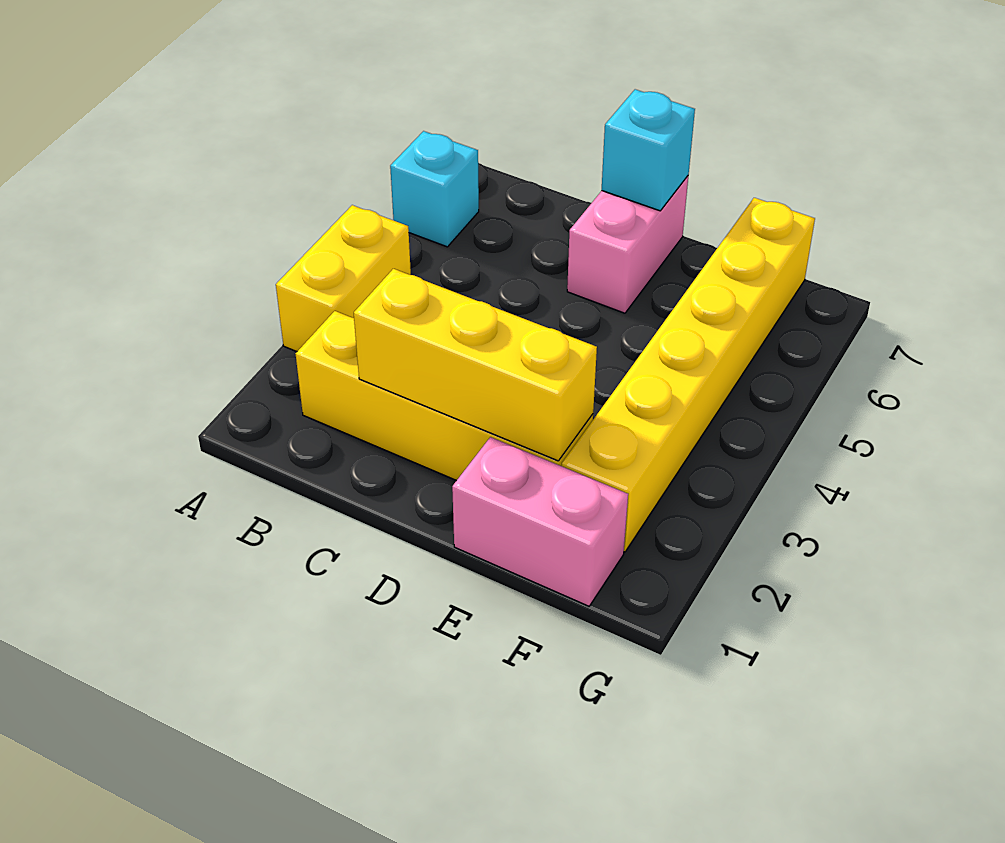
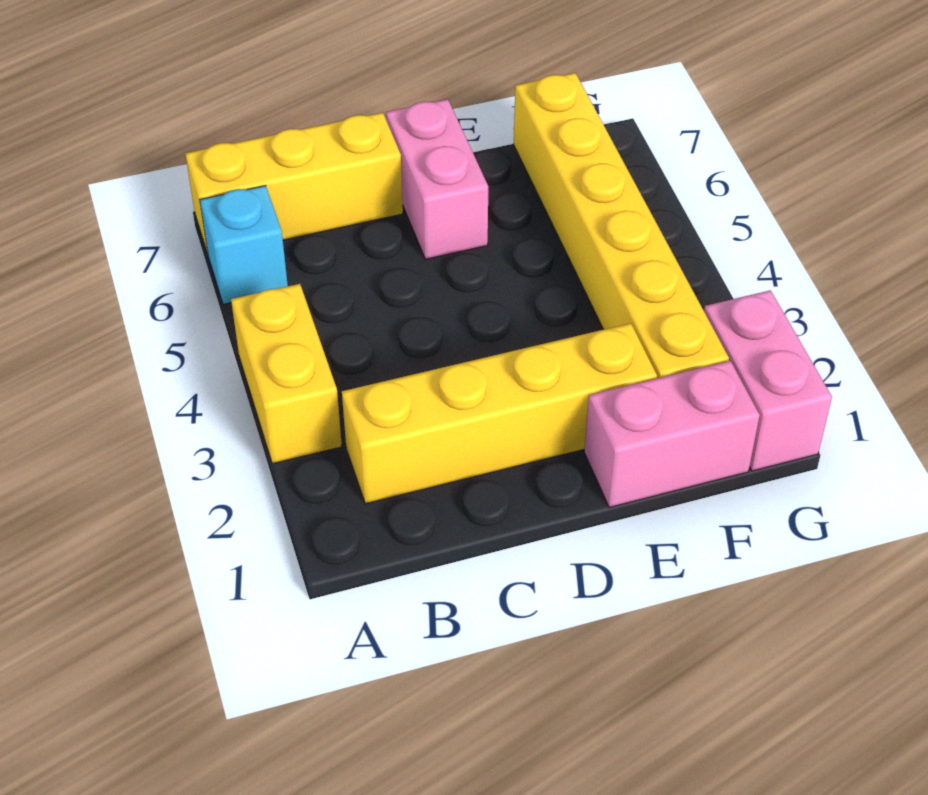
yellow 1x3 brick [354,269,597,461] -> yellow 1x3 brick moved to [185,113,403,254]
cyan 1x1 brick [602,89,695,211] -> none
none -> pink 1x2 brick [704,290,832,471]

